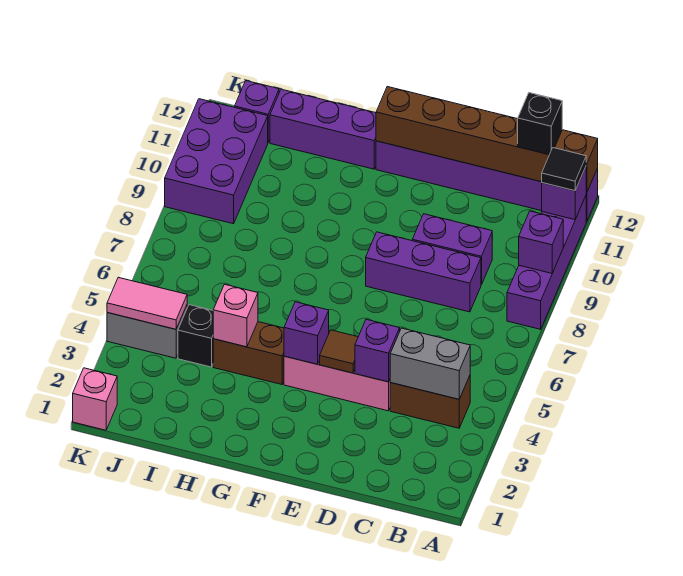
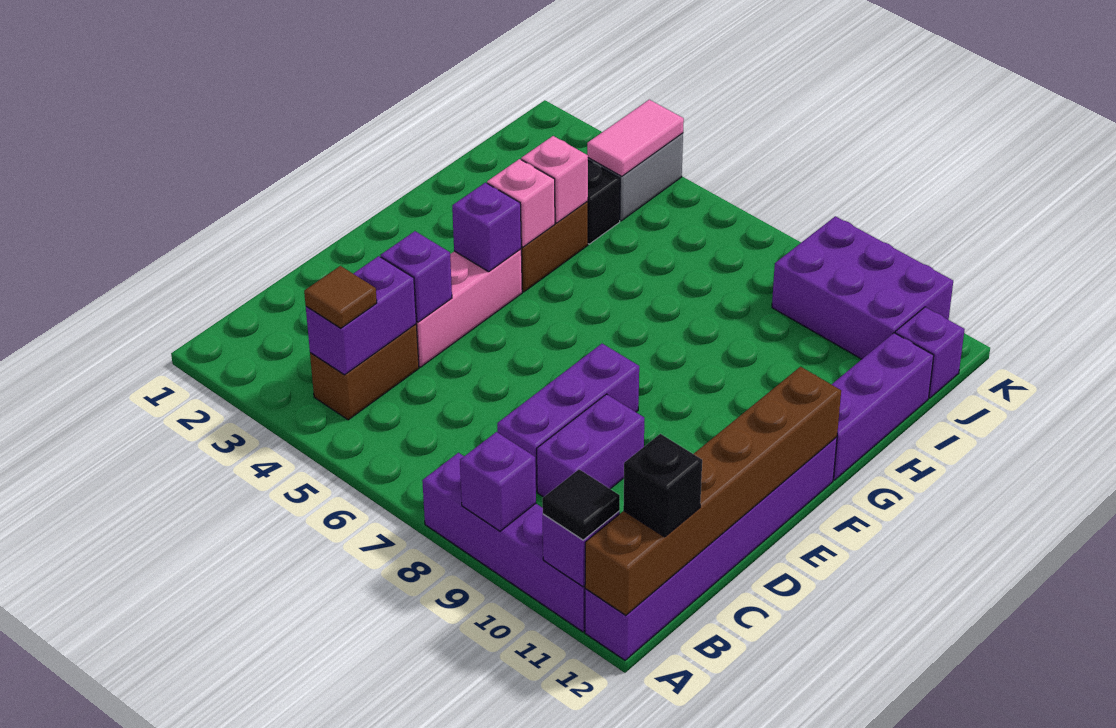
grey 1x2 brick [390,328,470,399] -> purple 1x2 brick [306,256,416,375]
brown 1x1 tile [320,330,358,373] -> brown 1x1 tile moved to [304,266,377,328]
pink 1x1 brick [73,368,117,430] -> pink 1x1 brick moved to [487,159,555,247]

